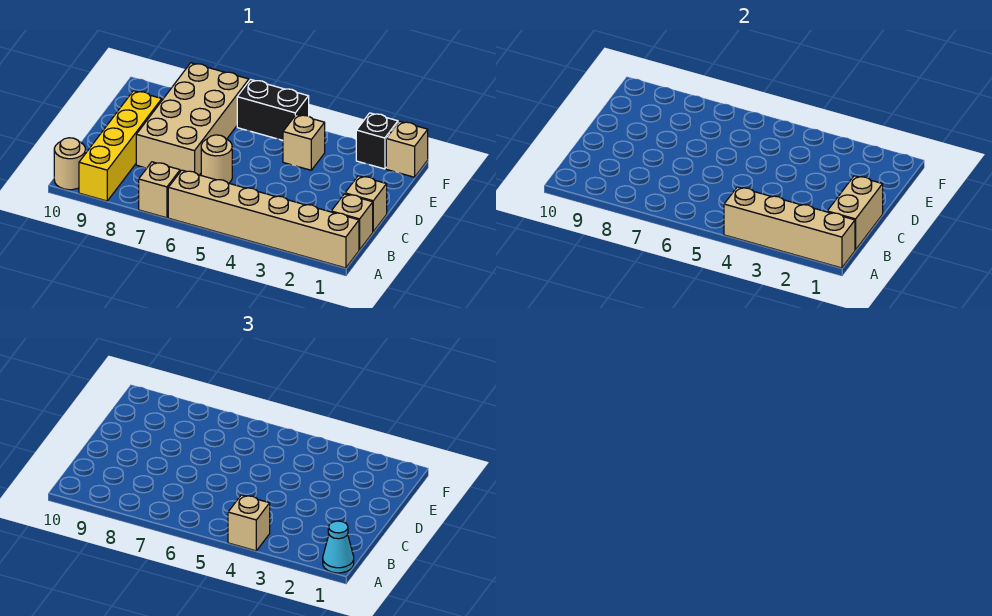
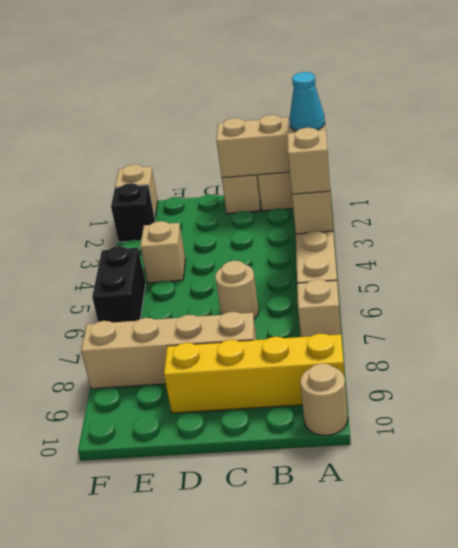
tan 2x4 brick [136,63,249,175] -> tan 1x4 brick [81,312,257,389]

